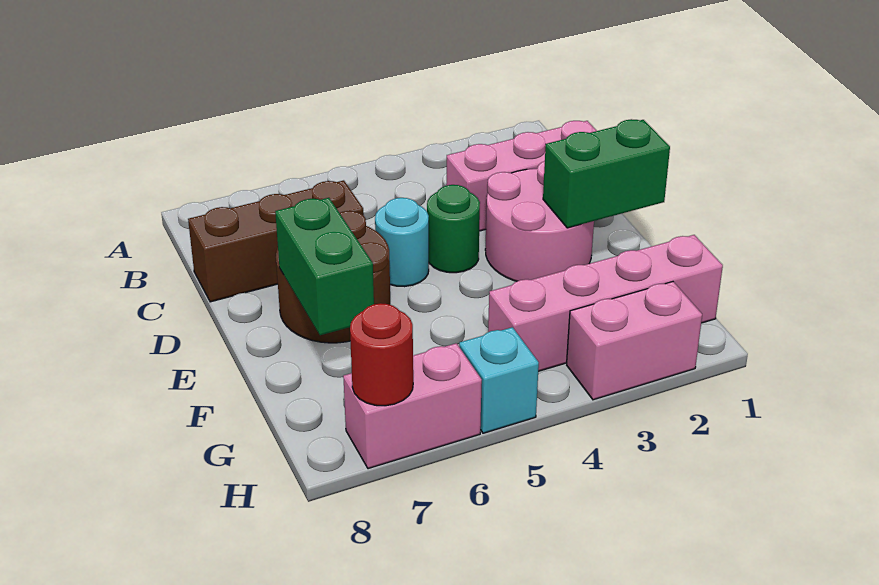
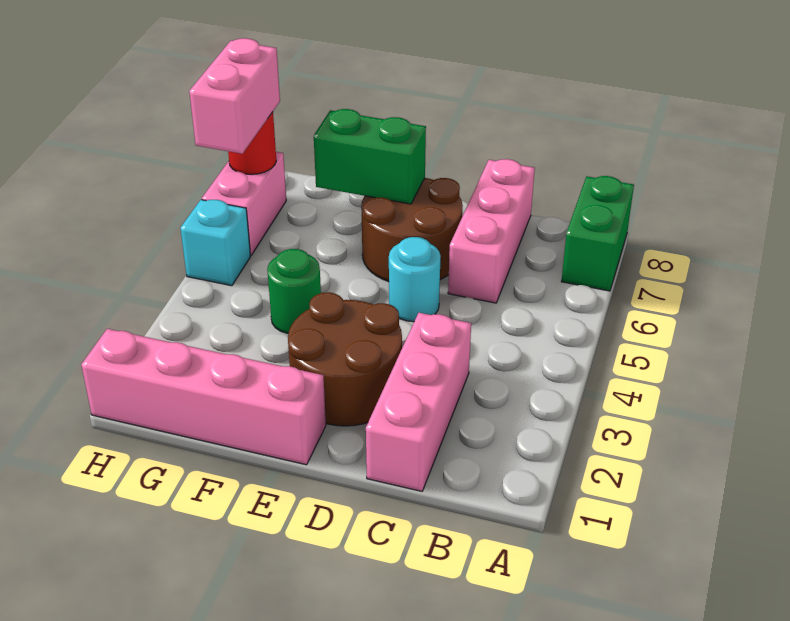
brown 1x3 brick [188,180,364,302] -> pink 1x3 brick [448,159,535,303]
pink 2x2 round brick [485,161,594,281] -> brown 2x2 round brick [288,292,402,426]
green 1x1 round brick [427,185,480,273] -> green 1x1 round brick moved to [267,249,321,334]
green 1x2 brick [543,119,670,228] -> green 1x2 brick moved to [561,176,634,291]
pink 1x4 brick [488,235,723,371] -> pink 1x4 brick turned to [81,329,326,465]
pink 1x2 brick [567,282,702,400] -> pink 1x2 brick moved to [189,38,280,154]

